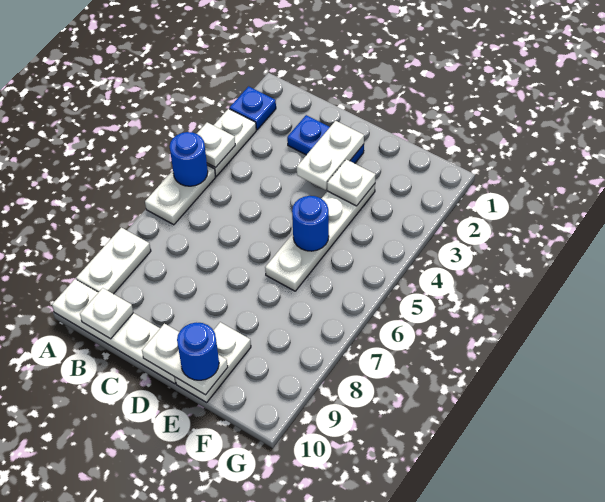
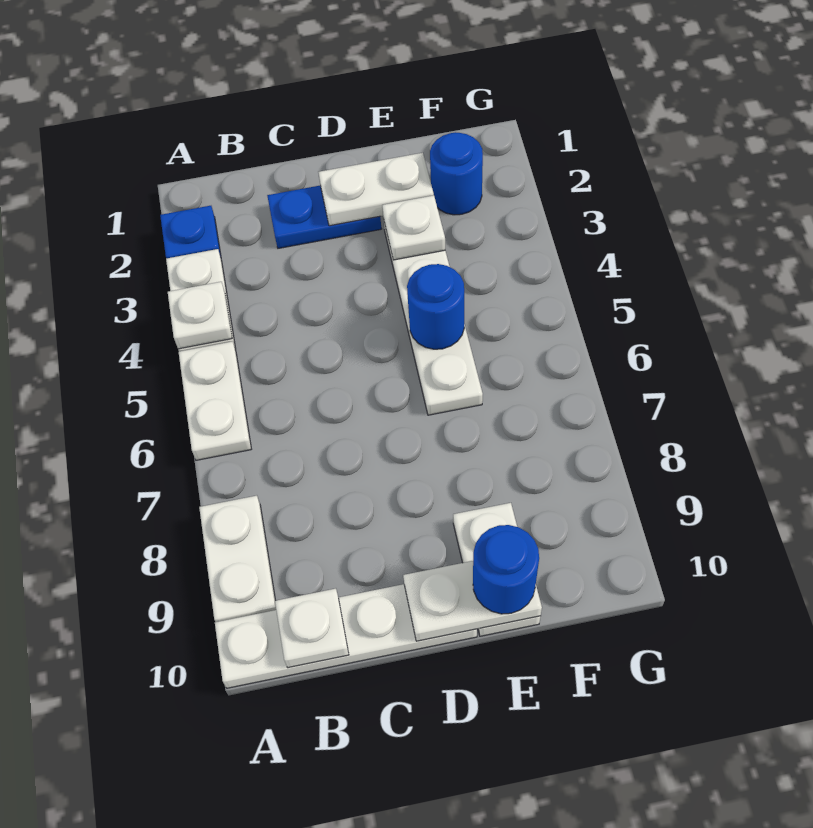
blue 1x1 round brick [170,132,208,186] -> blue 1x1 round brick moved to [430,132,483,215]
white 1x2 plate [297,121,364,190] -> white 1x2 plate turned to [318,153,434,226]

